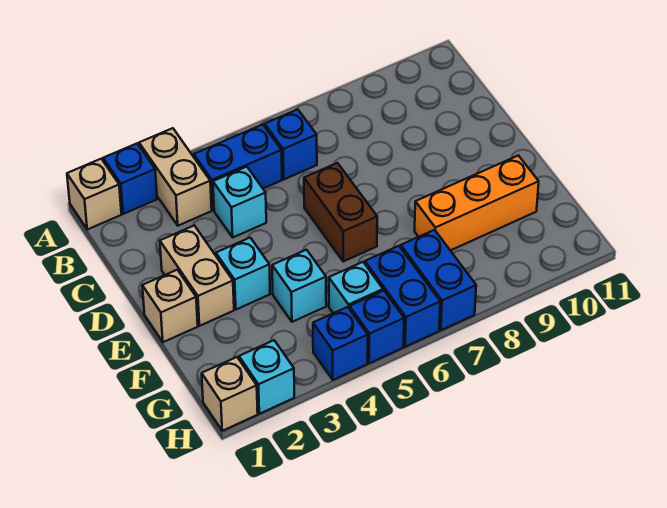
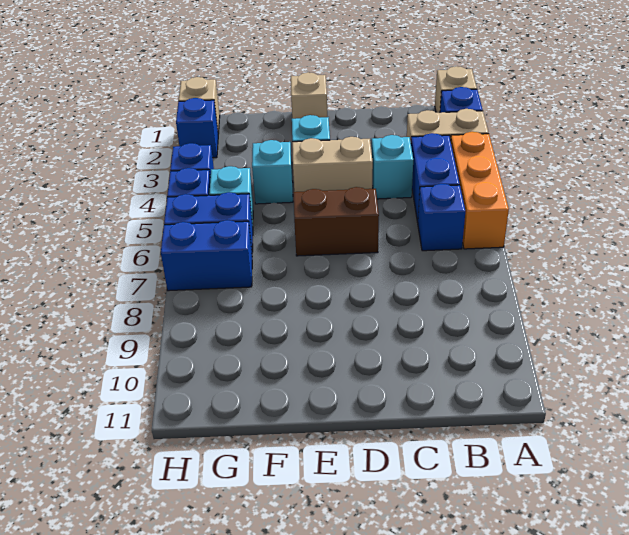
tan 1x2 brick [160,225,234,326] -> tan 1x2 brick moved to [292,137,373,192]
orange 1x3 brick [415,155,539,251] -> orange 1x3 brick moved to [451,132,509,249]
cyan 1x1 brick [239,340,294,414] -> blue 1x1 brick [176,98,218,158]

